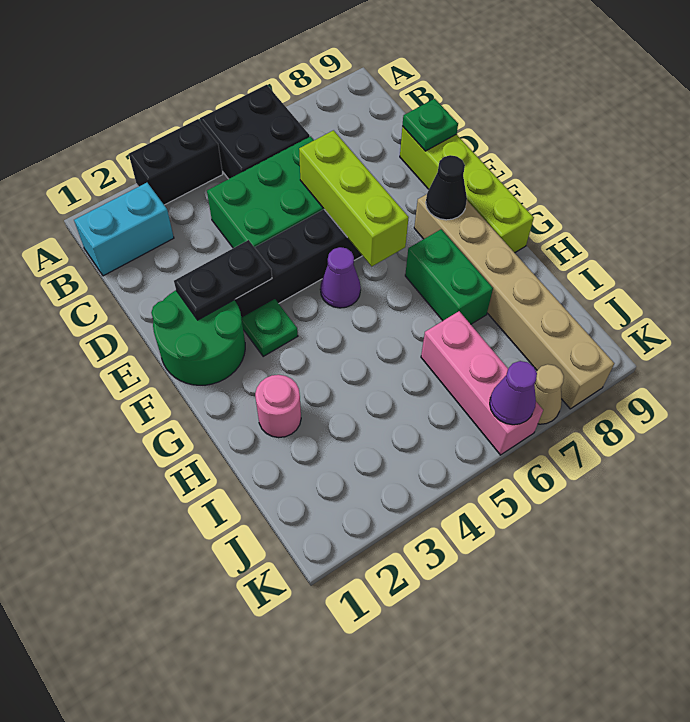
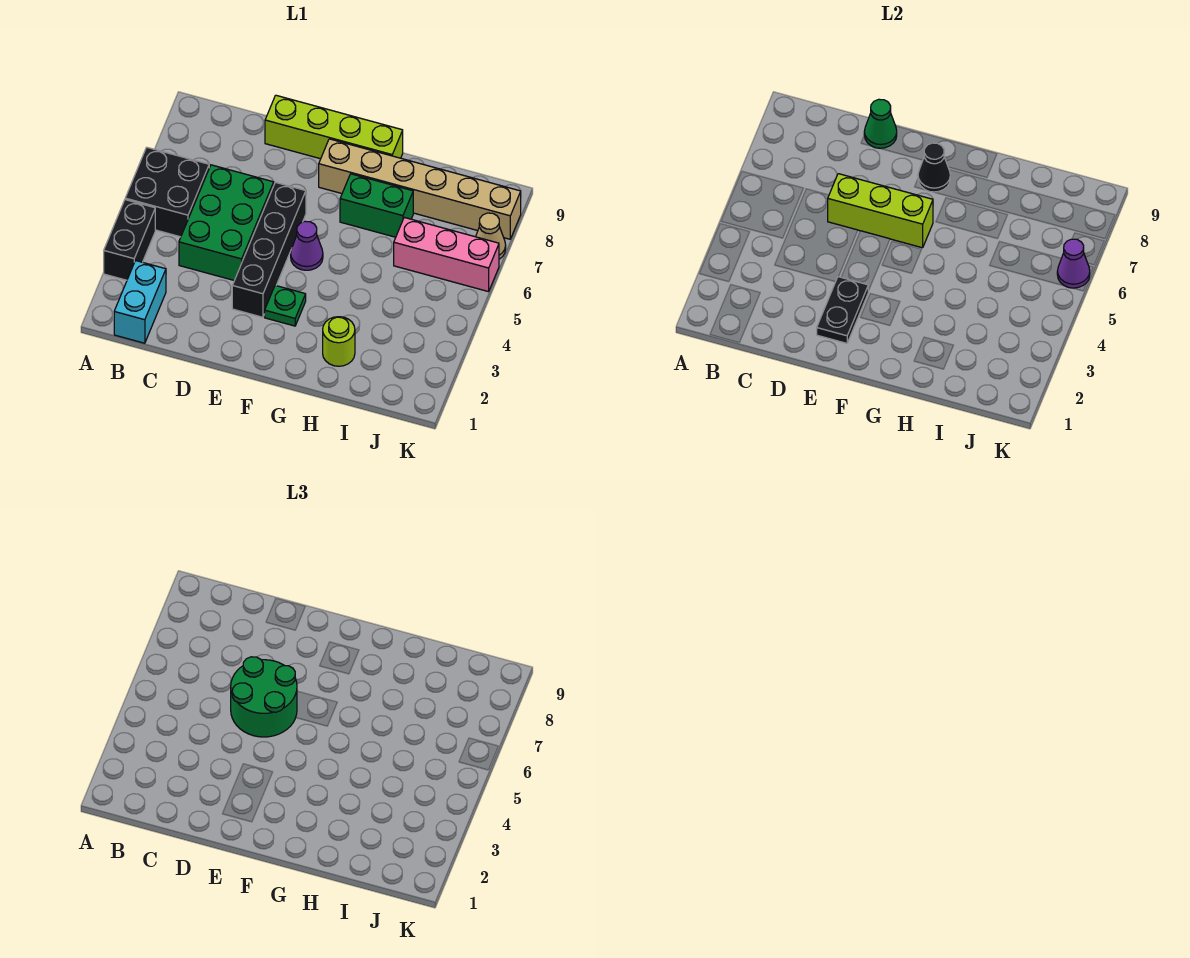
green 1x1 plate [402,99,458,151] -> green 1x1 cone [864,99,897,148]
green 2x2 round brick [151,291,245,385] -> green 2x2 round brick moved to [231,657,297,737]
pink 1x1 round brick [255,375,301,438] -> lime 1x1 round brick [323,317,355,366]

